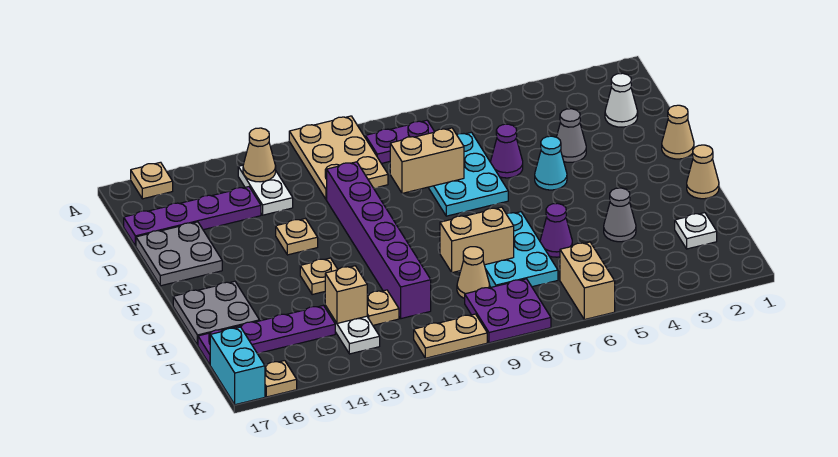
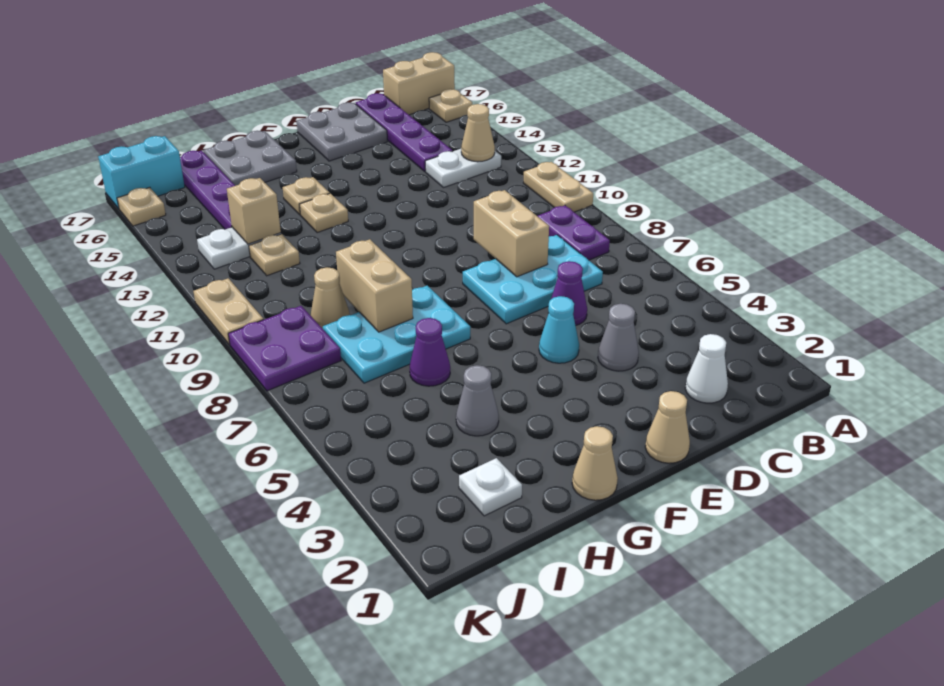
tan 2x3 plate [289,116,388,200] -> tan 1x2 plate [523,162,593,212]
purple 1x6 brick [327,162,431,319] -> none
tan 1x1 plate [276,218,318,255] -> tan 1x1 plate moved to [283,177,330,215]
tan 1x2 brick [560,242,615,320] -> tan 1x2 brick moved to [383,52,455,115]

